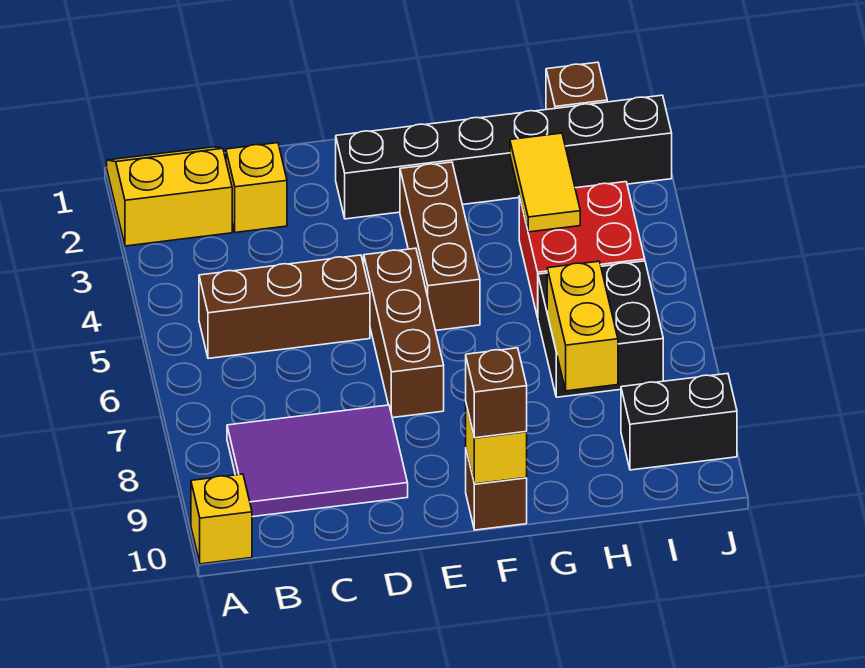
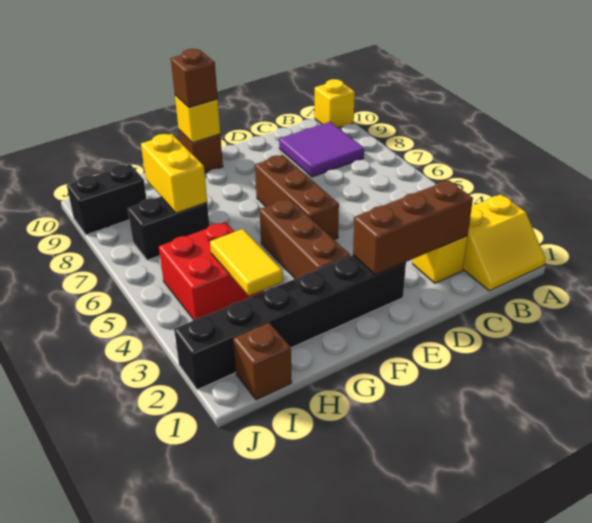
brown 1x3 brick [199,255,370,359] -> brown 1x3 brick moved to [353,180,473,275]
purple 2x3 tile [227,405,408,517] -> purple 2x2 tile [279,122,364,177]
black 2x2 brick [538,261,663,397] -> black 1x2 brick [128,197,210,260]

